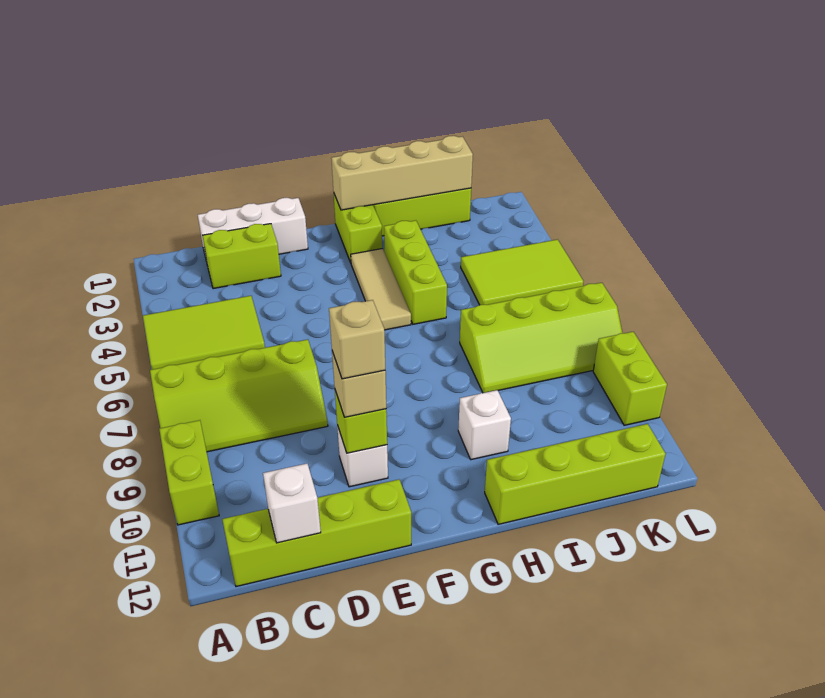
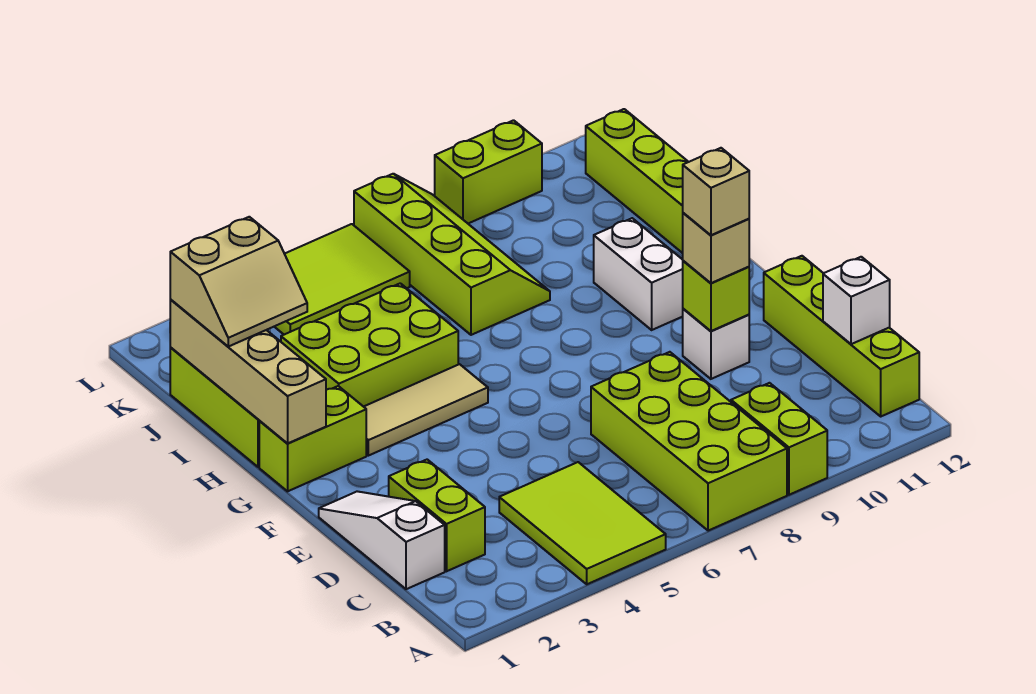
lime 2x4 slope [150,339,328,452] -> lime 2x4 brick [591,352,787,531]
lime 1x2 brick [159,420,219,525] -> lime 1x2 brick turned to [731,383,827,495]
white 1x3 brick [198,198,308,261] -> white 1x3 slope [319,491,445,589]
lime 1x3 brick [384,220,447,324] -> lime 2x3 brick [281,283,458,407]
white 1x1 brick [458,390,511,460] -> white 1x2 brick [594,218,683,330]
none -> tan 2x2 slope [170,217,307,347]
lime 2x3 tile [461,239,583,305] -> lime 2x3 tile turned to [274,224,410,335]

